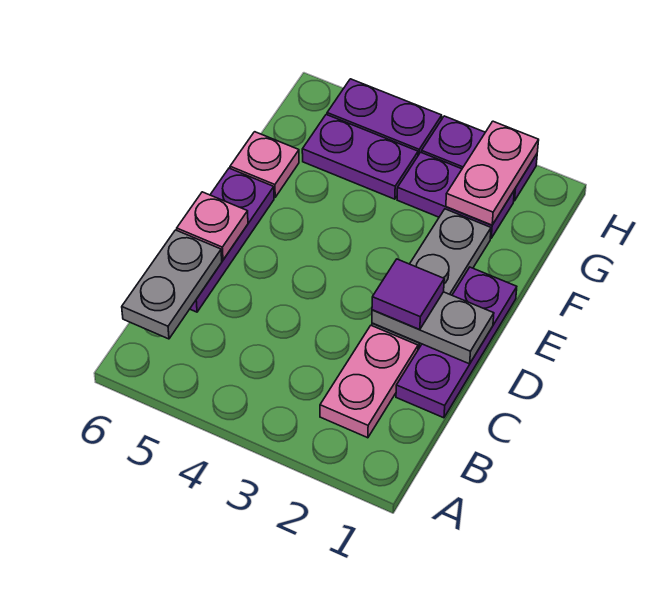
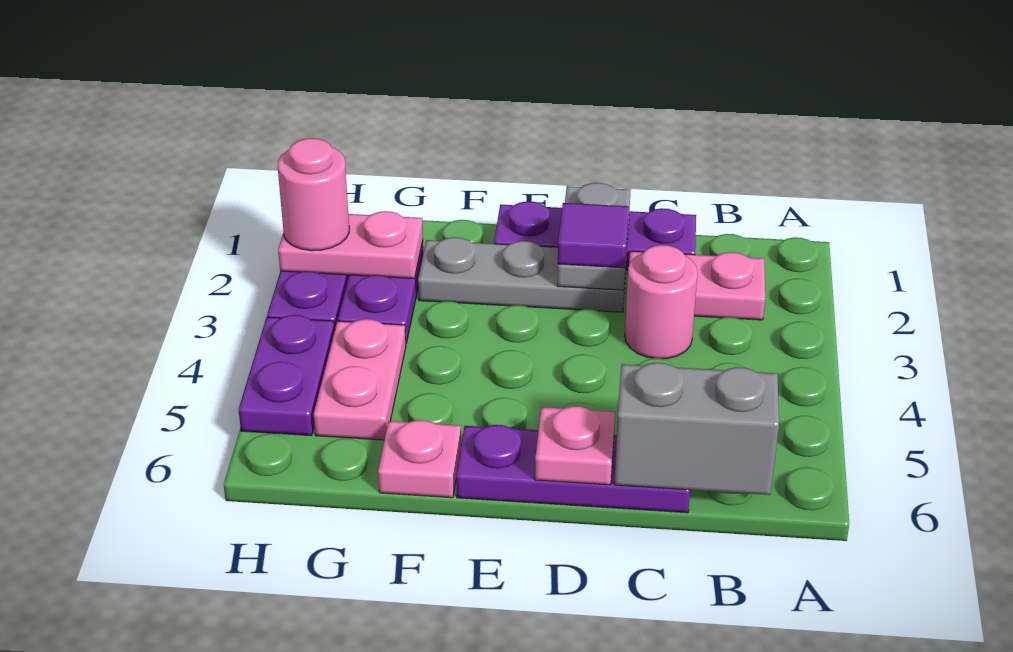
grey 1x2 plate [122,230,222,339] -> grey 1x2 brick [614,363,779,495]
none -> pink 1x1 round brick [625,245,698,359]
purple 1x2 plate [302,115,418,199] -> pink 1x2 plate [314,319,406,440]
none -> pink 1x1 round brick [278,138,349,251]

